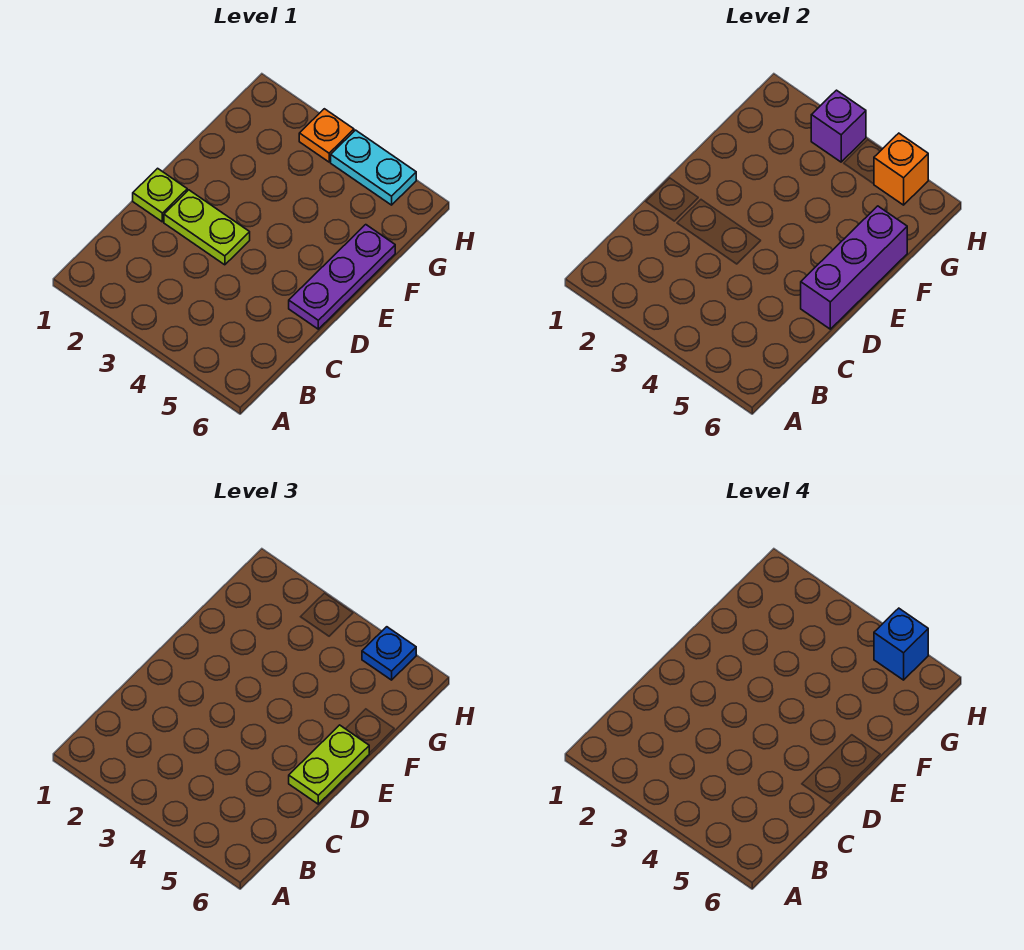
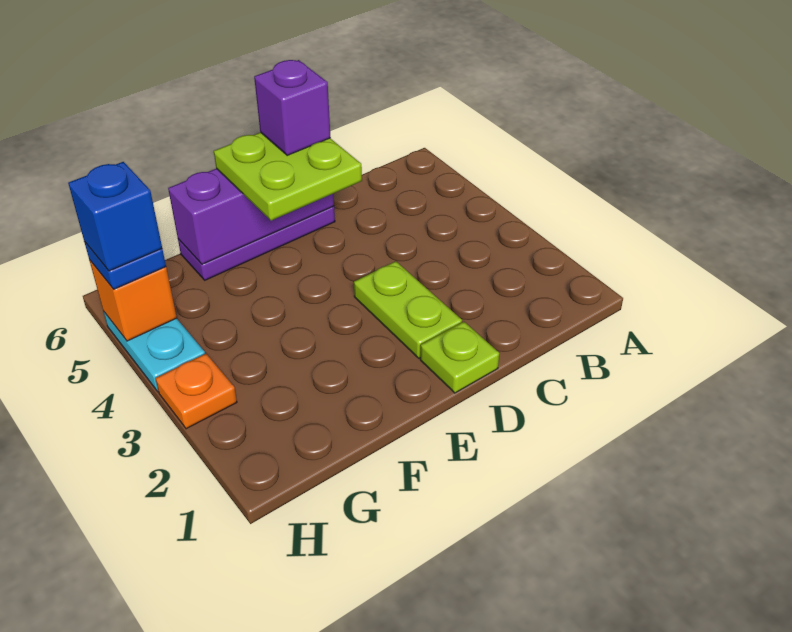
lime 1x2 plate [289,725,369,804] -> lime 2x2 plate [214,132,362,221]
purple 1x1 brick [811,90,866,162] -> purple 1x1 brick moved to [254,60,331,155]

